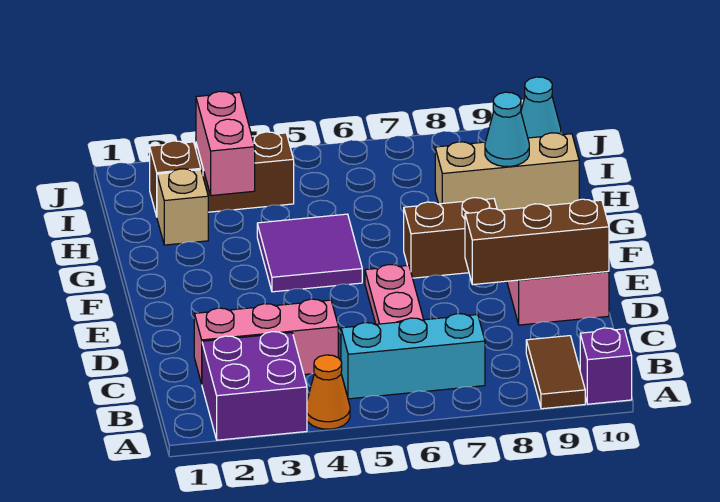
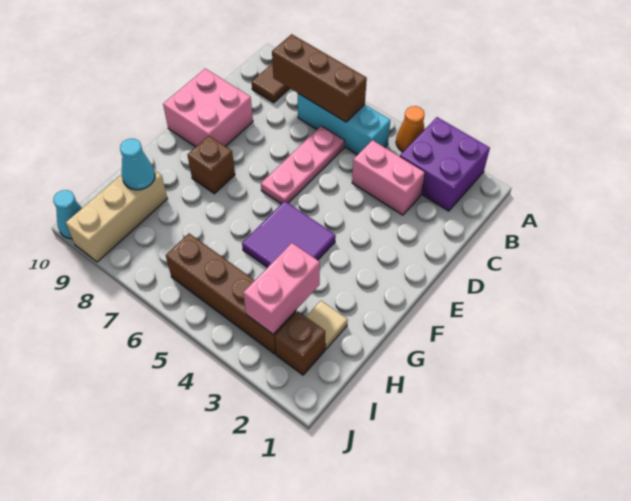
purple 1x1 brick [580,328,632,404] -> none
pink 1x3 brick [194,299,338,384] -> pink 1x2 brick [352,140,425,215]
brown 1x3 brick [465,199,609,285] -> brown 1x3 brick moved to [272,34,367,122]
brown 1x2 brick [404,198,497,278] -> brown 1x1 brick [188,136,235,194]
tan 1x1 brick [157,169,208,245] -> tan 1x1 tile [306,301,348,349]
tan 1x3 brick [435,133,579,210] -> tan 1x3 brick turned to [66,170,167,262]
brown 1x2 brick [196,132,294,212] -> brown 1x4 brick [166,234,296,354]

